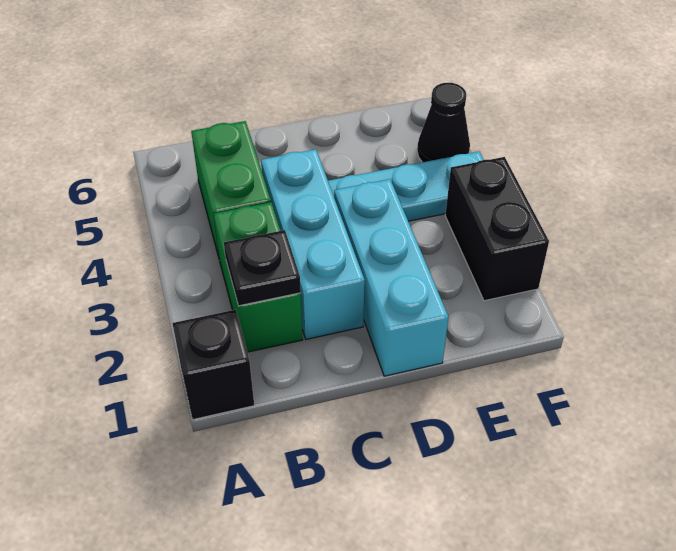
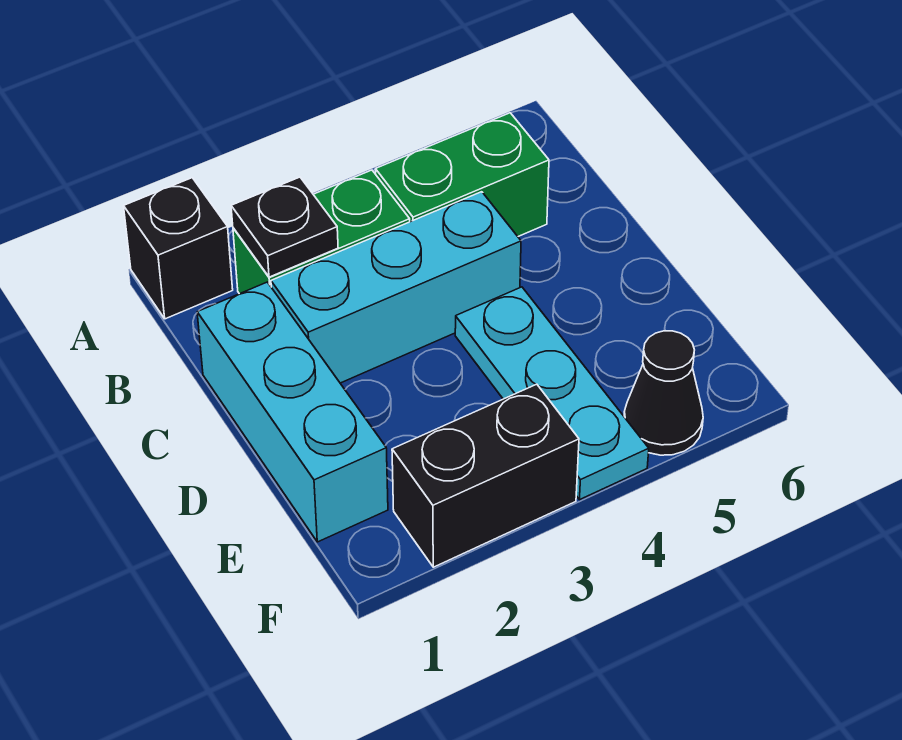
cyan 1x3 brick [334,179,449,376] -> cyan 1x3 brick turned to [197,282,388,542]

